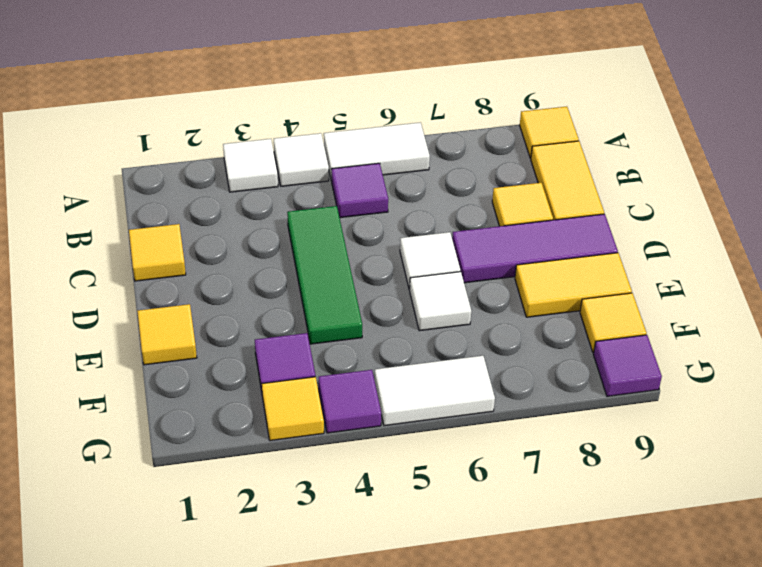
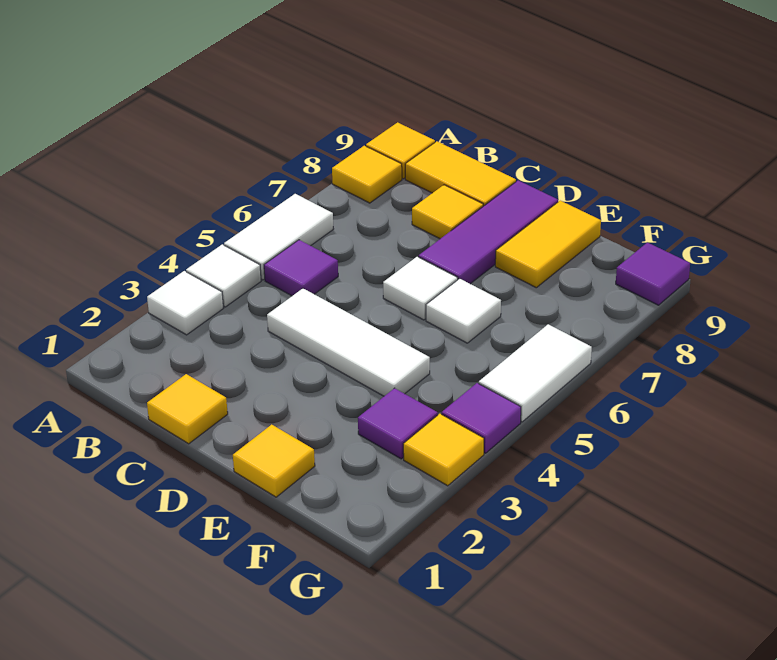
green 1x3 tile [287,206,362,344] -> white 1x3 tile [267,288,430,396]
yellow 1x1 tile [580,293,647,353] -> yellow 1x1 tile moved to [332,146,402,203]

